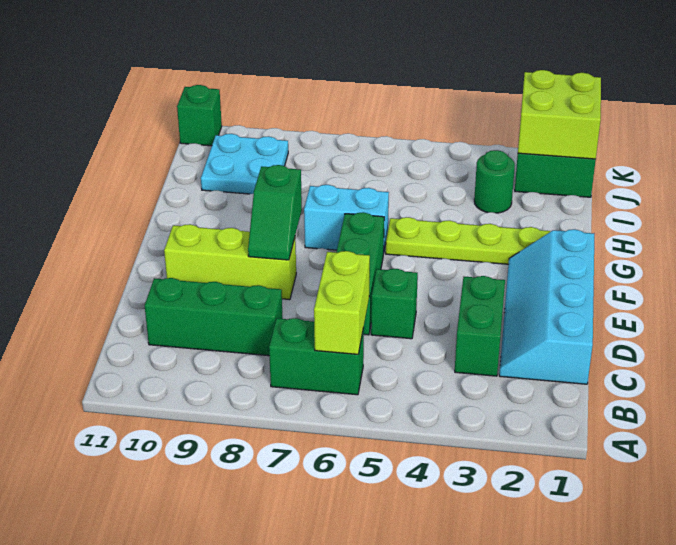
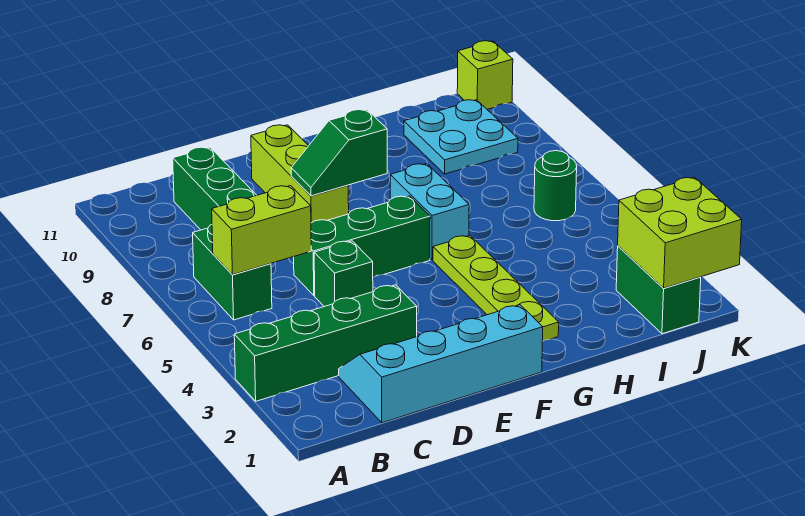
green 1x2 brick [455,276,505,376] -> green 1x4 brick [234,285,417,401]
green 1x1 round brick [474,150,515,213] -> green 1x1 round brick moved to [534,151,577,221]
green 1x1 brick [177,85,222,146] -> lime 1x1 brick [457,41,513,109]

